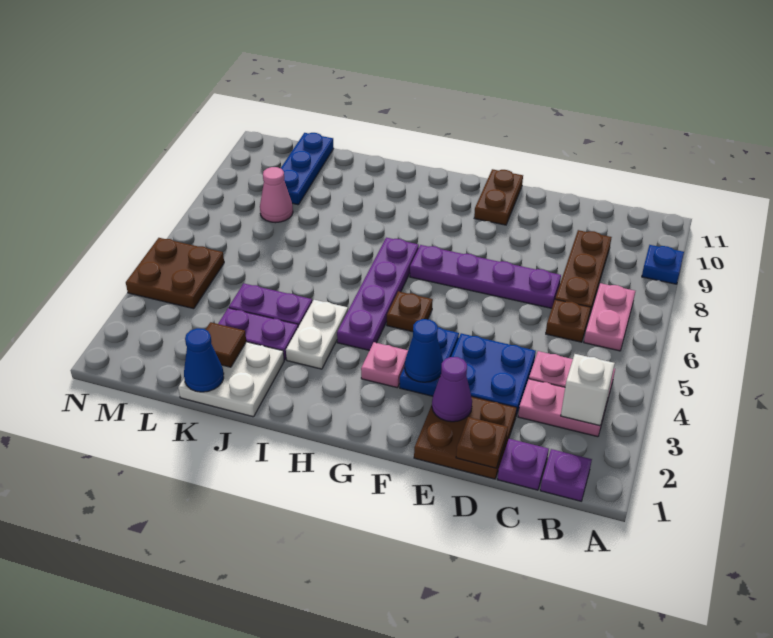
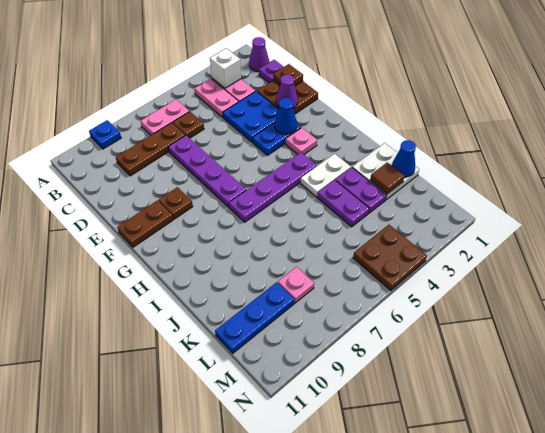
purple 1x1 plate [540,449,592,501] -> purple 1x1 cone [249,37,269,72]
brown 1x1 plate [387,291,433,332] -> brown 1x1 plate moved to [159,187,193,219]
pink 1x1 cone [260,167,293,223] -> pink 1x1 plate [278,267,314,303]

